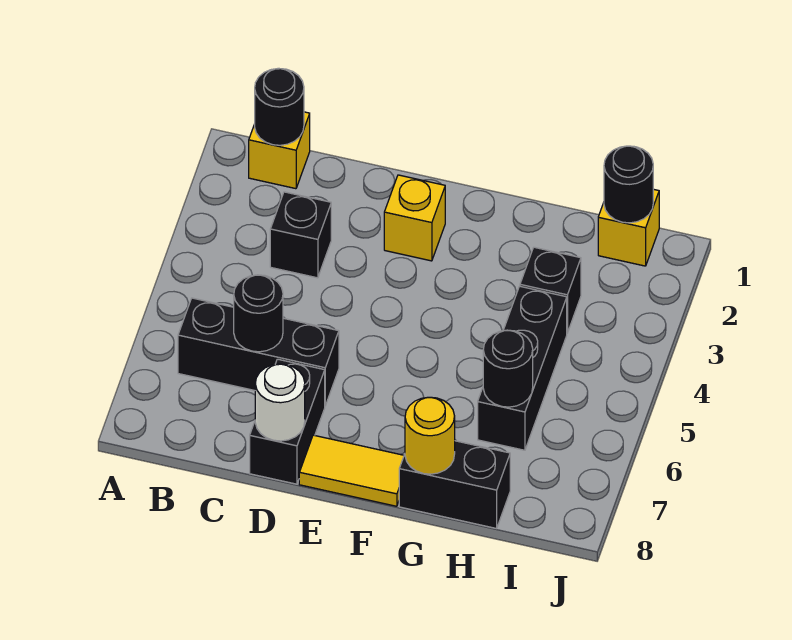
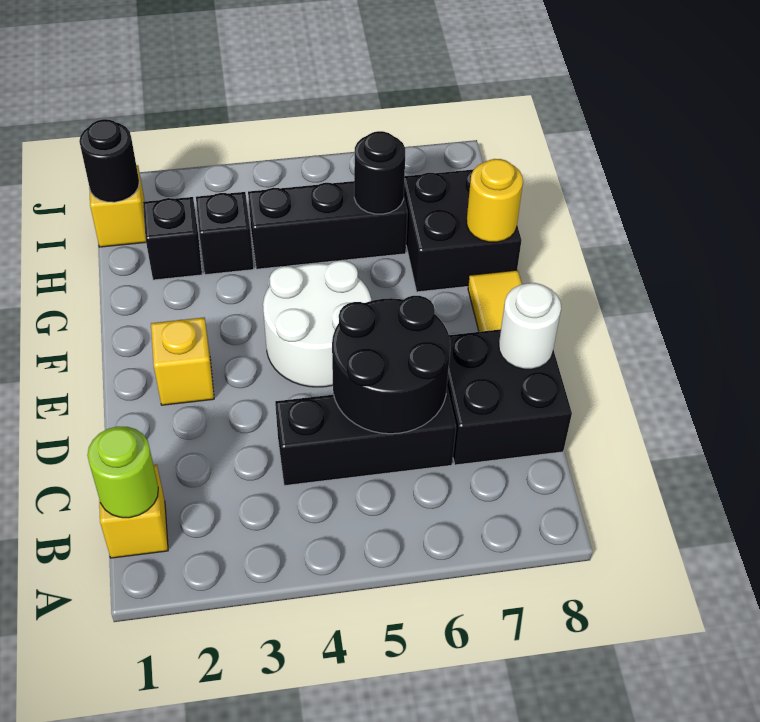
black 1x1 round brick [255,68,304,145] -> lime 1x1 round brick [87,426,158,518]
black 1x3 brick [178,298,339,406] -> black 1x3 brick turned to [275,389,456,486]
black 1x1 brick [270,192,331,278] -> black 1x1 brick moved to [143,197,202,280]
black 1x1 round brick [234,275,283,352] -> black 2x2 round brick [332,296,451,434]
black 1x2 brick [250,359,325,484] -> black 2x2 brick [447,329,572,465]
none -> white 2x2 round brick [263,260,371,387]
black 1x2 brick [399,441,510,528] -> black 2x2 brick [404,169,522,292]

